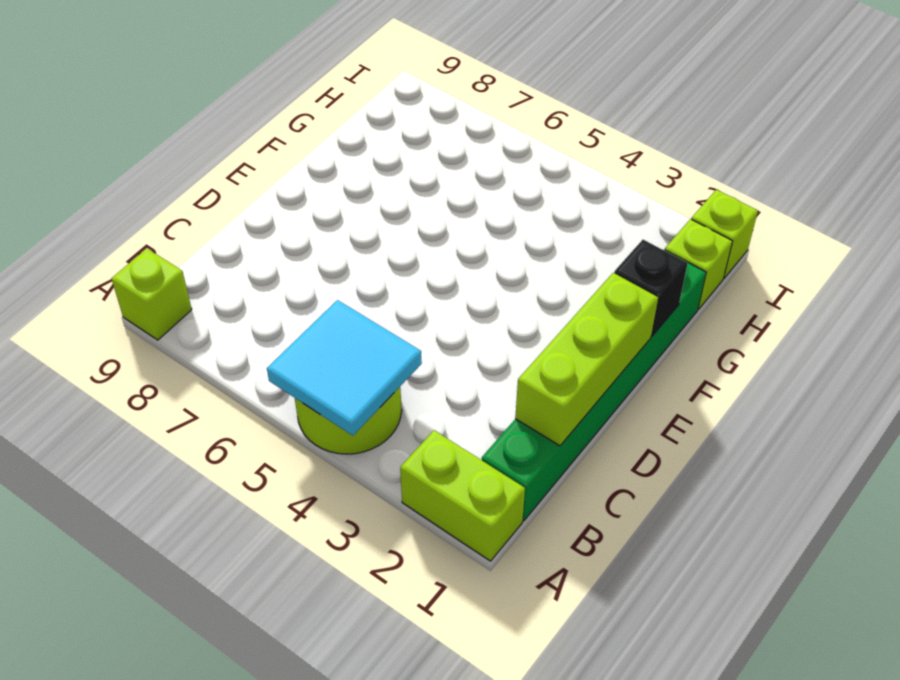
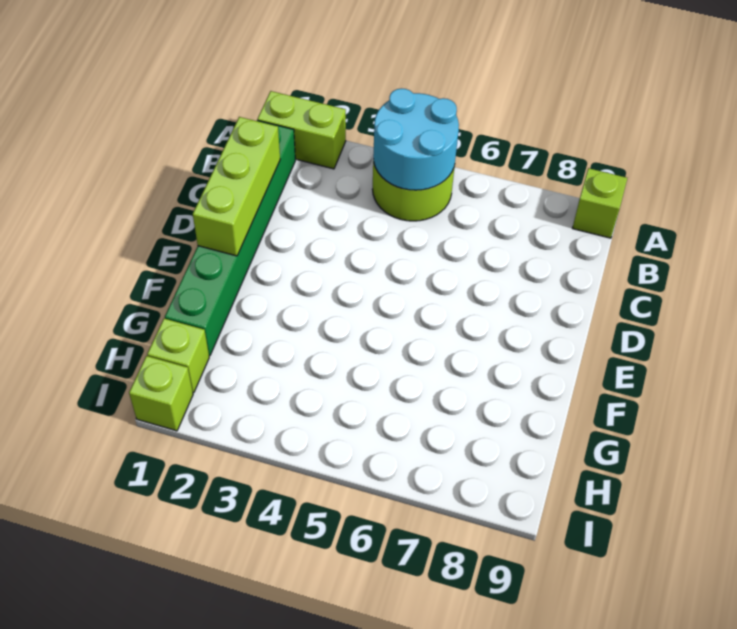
cyan 2x2 tile [267,300,422,436] -> cyan 2x2 round brick [373,89,459,190]
black 1x1 brick [614,240,688,336] -> none

